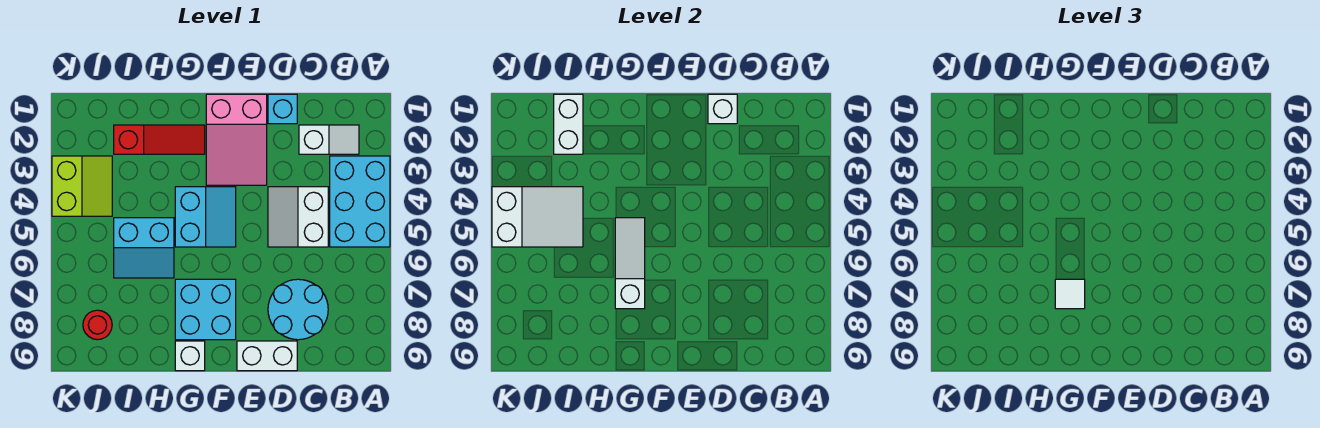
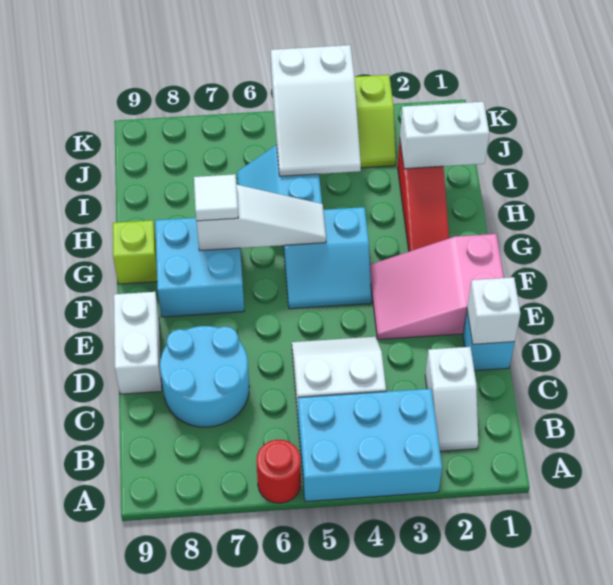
white 1x1 brick [175,341,205,371] -> lime 1x1 brick [113,220,157,284]
red 1x1 round brick [83,310,112,340] -> red 1x1 round brick moved to [257,440,301,503]

